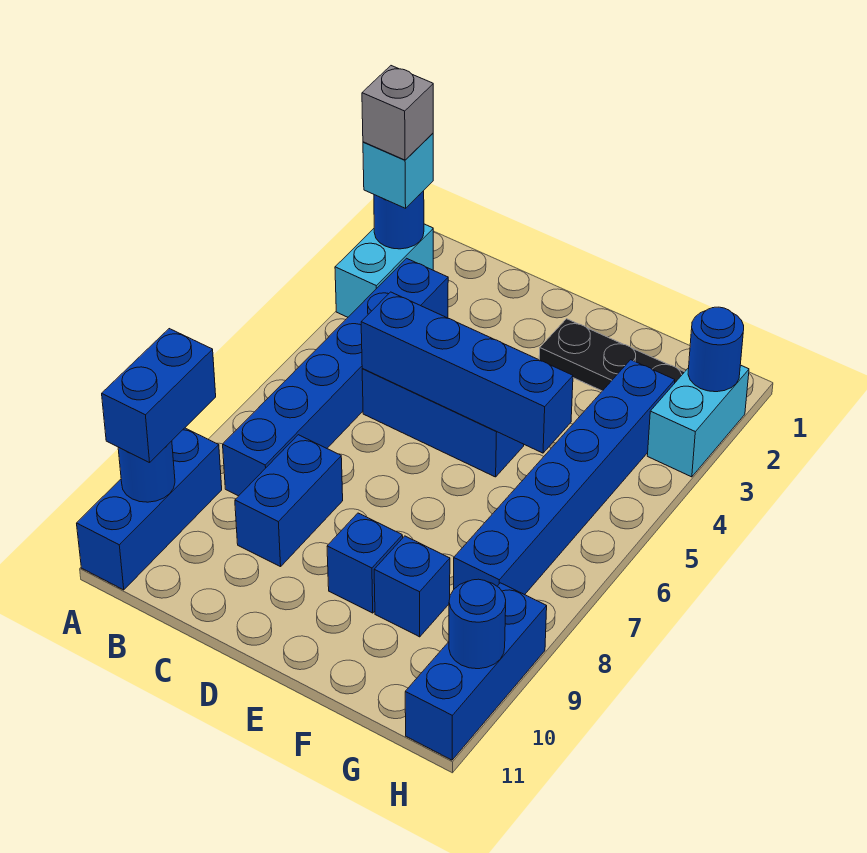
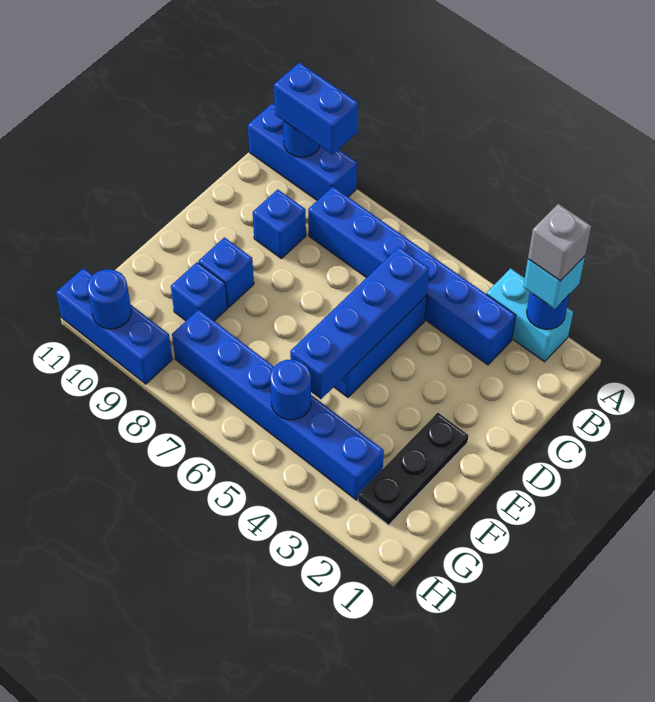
blue 1x2 brick [235,435,343,567] -> blue 1x1 brick [253,189,306,259]
cyan 1x2 brick [647,365,749,477] -> none
blue 1x1 round brick [688,307,744,392] -> blue 1x1 round brick moved to [270,359,311,420]

